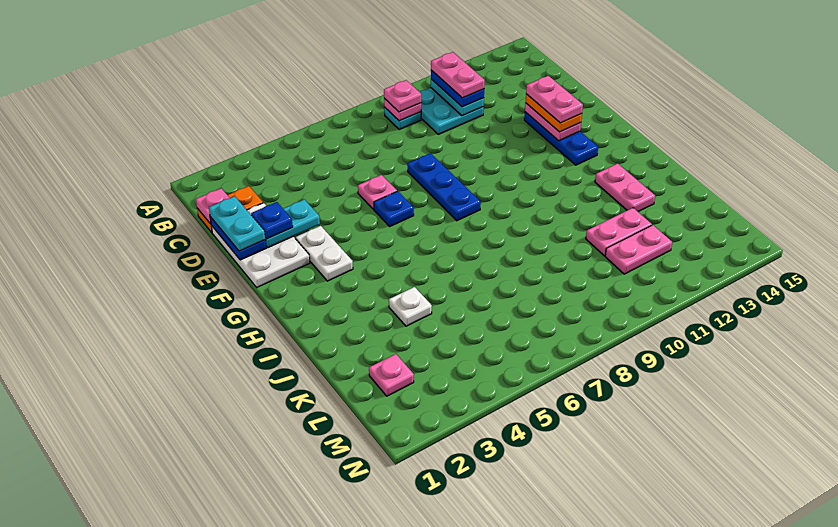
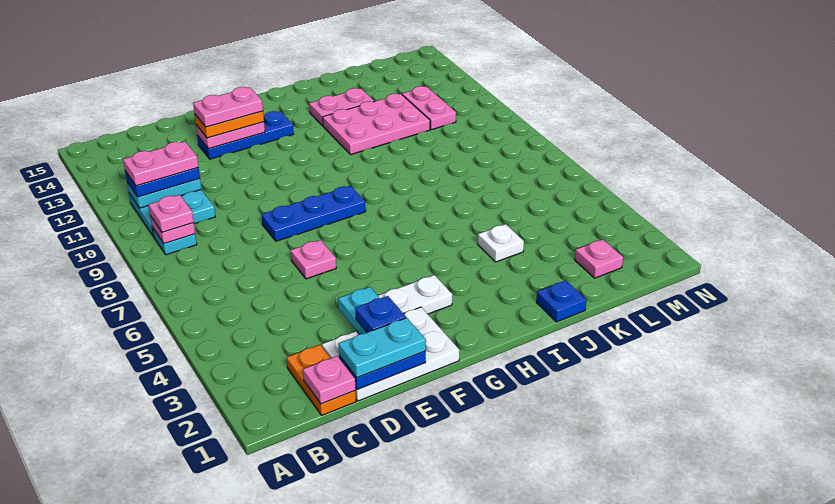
blue 1x1 plate [374,191,414,226] -> blue 1x1 plate moved to [536,280,586,322]
pink 1x2 plate [586,208,652,256] -> pink 2x3 plate [323,94,430,155]

